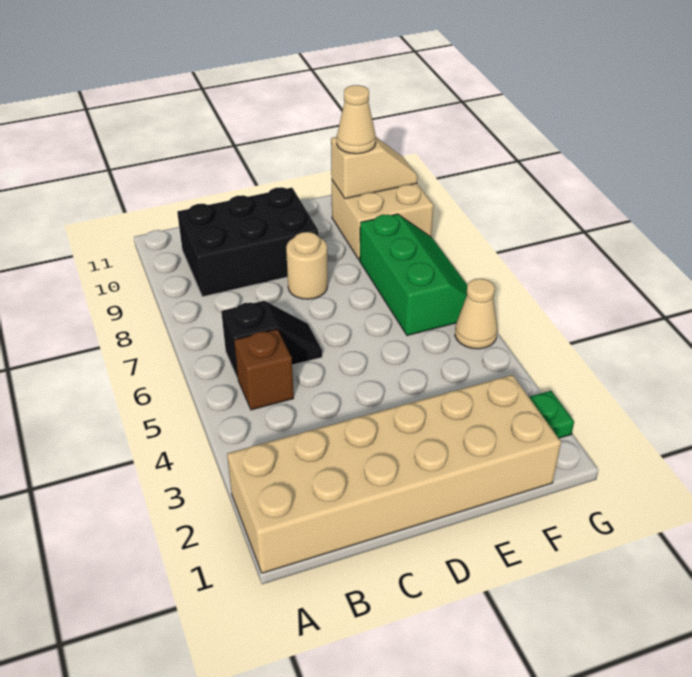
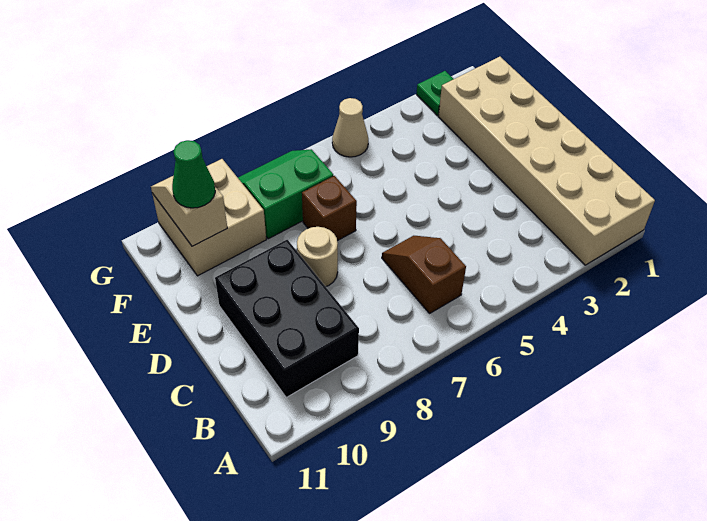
brown 1x1 brick [234,329,294,410] -> brown 1x1 brick moved to [302,176,357,241]
black 1x2 slope [221,301,322,379] -> brown 1x2 slope [382,236,466,313]
green 2x3 slope [360,214,467,336] -> green 2x2 slope [238,150,333,239]
tan 1x1 cone [337,85,376,154] -> green 1x1 cone [172,140,215,208]

